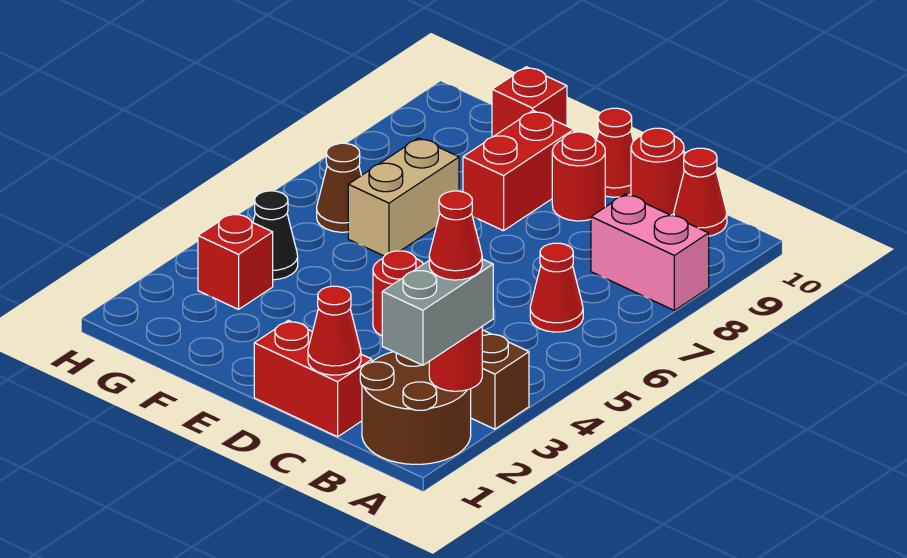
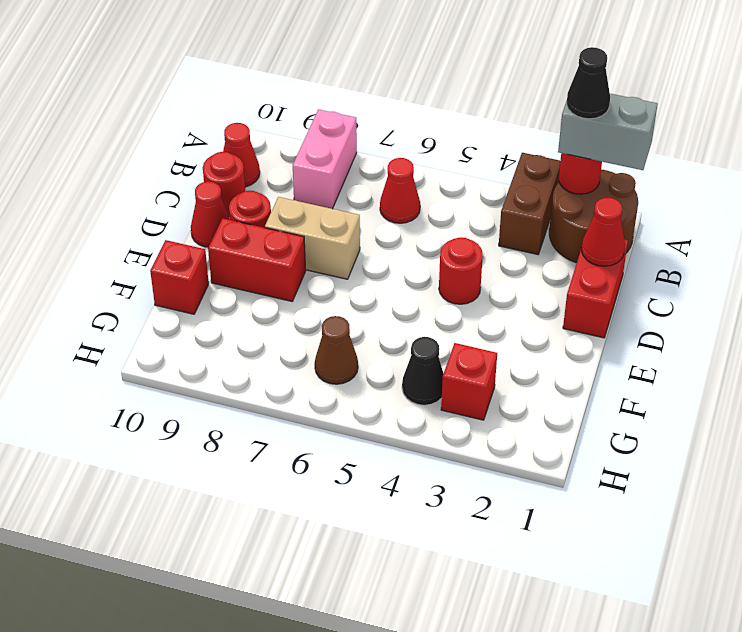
red 1x1 cone [429,191,482,280] -> black 1x1 cone [567,47,610,119]
tan 1x2 brick [348,138,459,256] -> tan 1x2 brick moved to [265,197,360,279]

